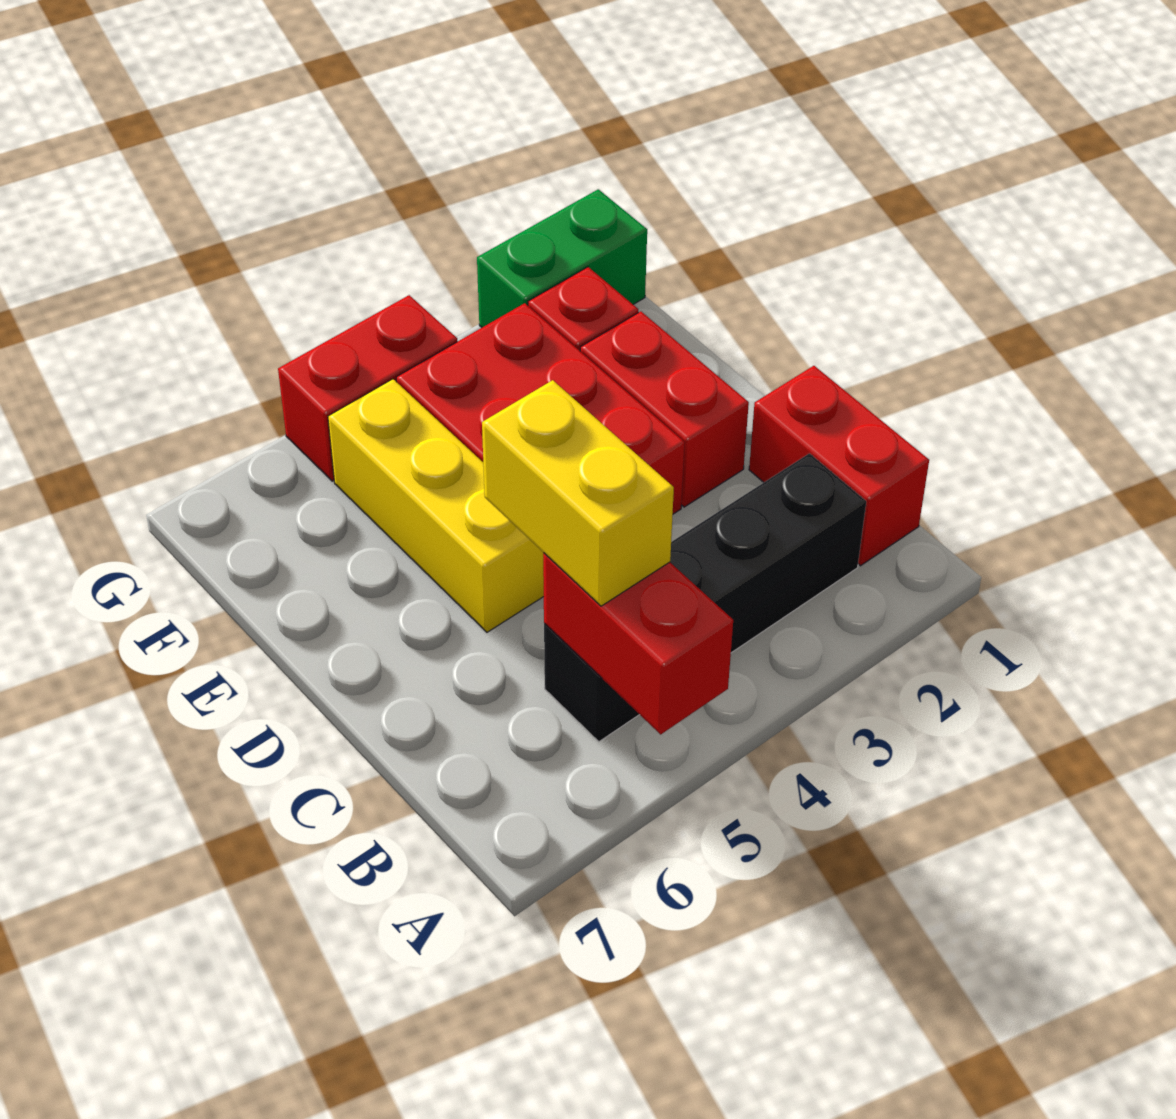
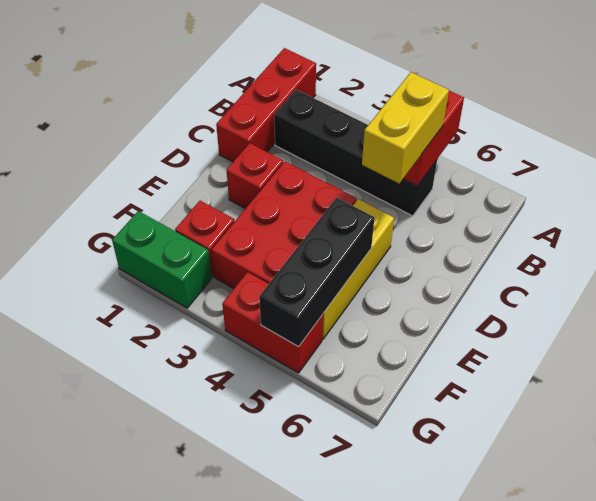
red 1x2 brick [749,366,929,566] -> red 1x3 brick [216,48,316,162]
red 1x2 brick [580,311,749,507] -> red 1x1 brick [226,143,283,209]
none -> black 1x3 brick [259,198,374,347]

